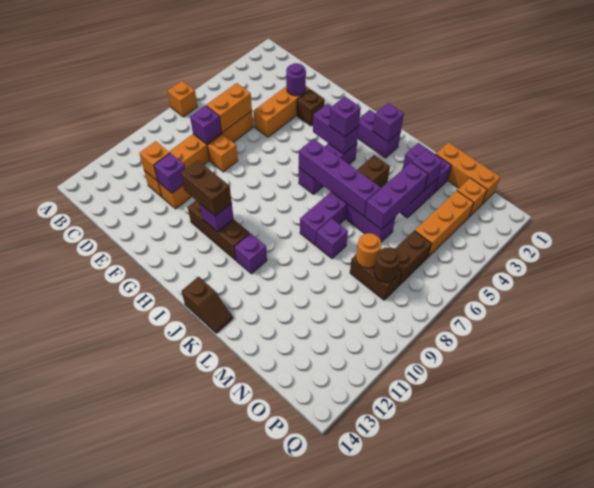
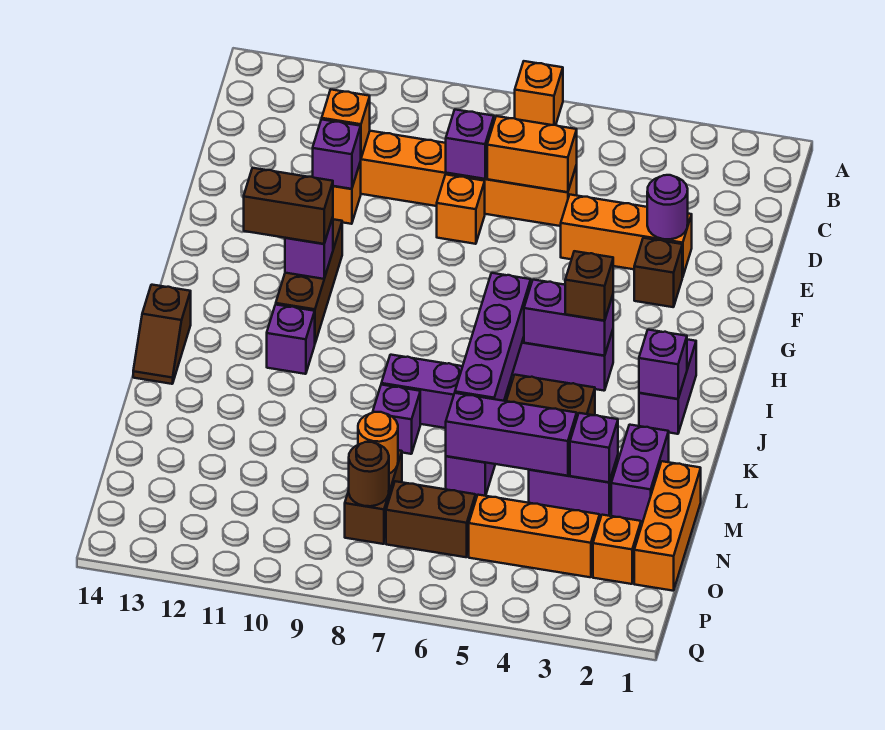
brown 1x2 brick [181,160,232,216] -> brown 1x2 brick turned to [244,168,333,244]
purple 1x2 brick [313,104,359,154] -> purple 1x2 brick turned to [524,280,613,356]
purple 1x1 brick [329,96,361,137] -> brown 1x1 brick [565,251,613,321]

